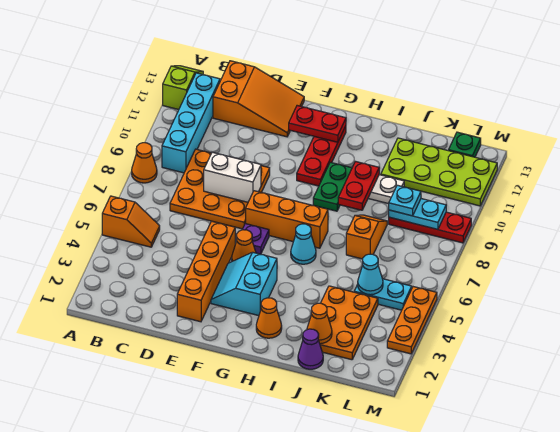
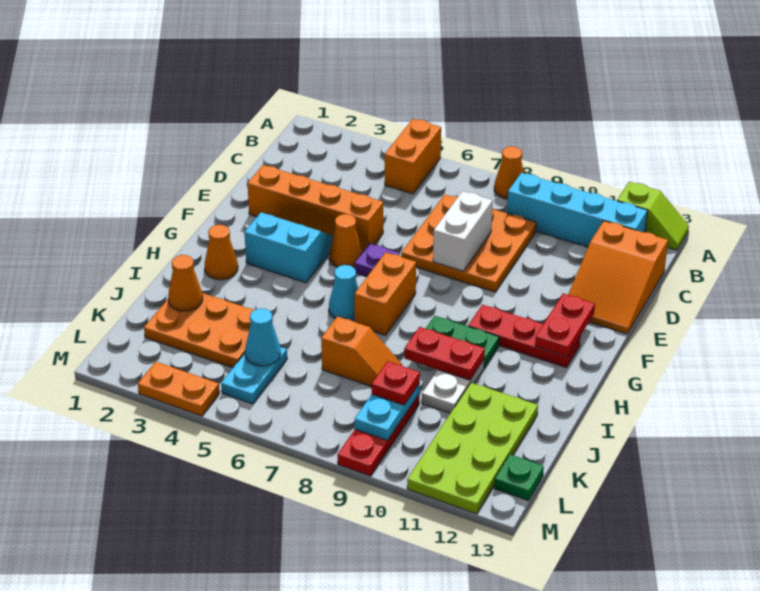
orange 1x2 slope [102,196,160,247] -> orange 1x2 brick [385,119,441,194]
orange 1x3 brick [246,191,328,248] -> orange 1x2 brick [355,252,416,335]
purple 1x1 cone [298,329,323,369] -> none
cyan 1x1 plate [389,185,421,216] -> red 1x1 plate [372,361,420,405]
orange 1x3 plate [387,287,437,354] -> orange 1x2 plate [138,362,219,416]

